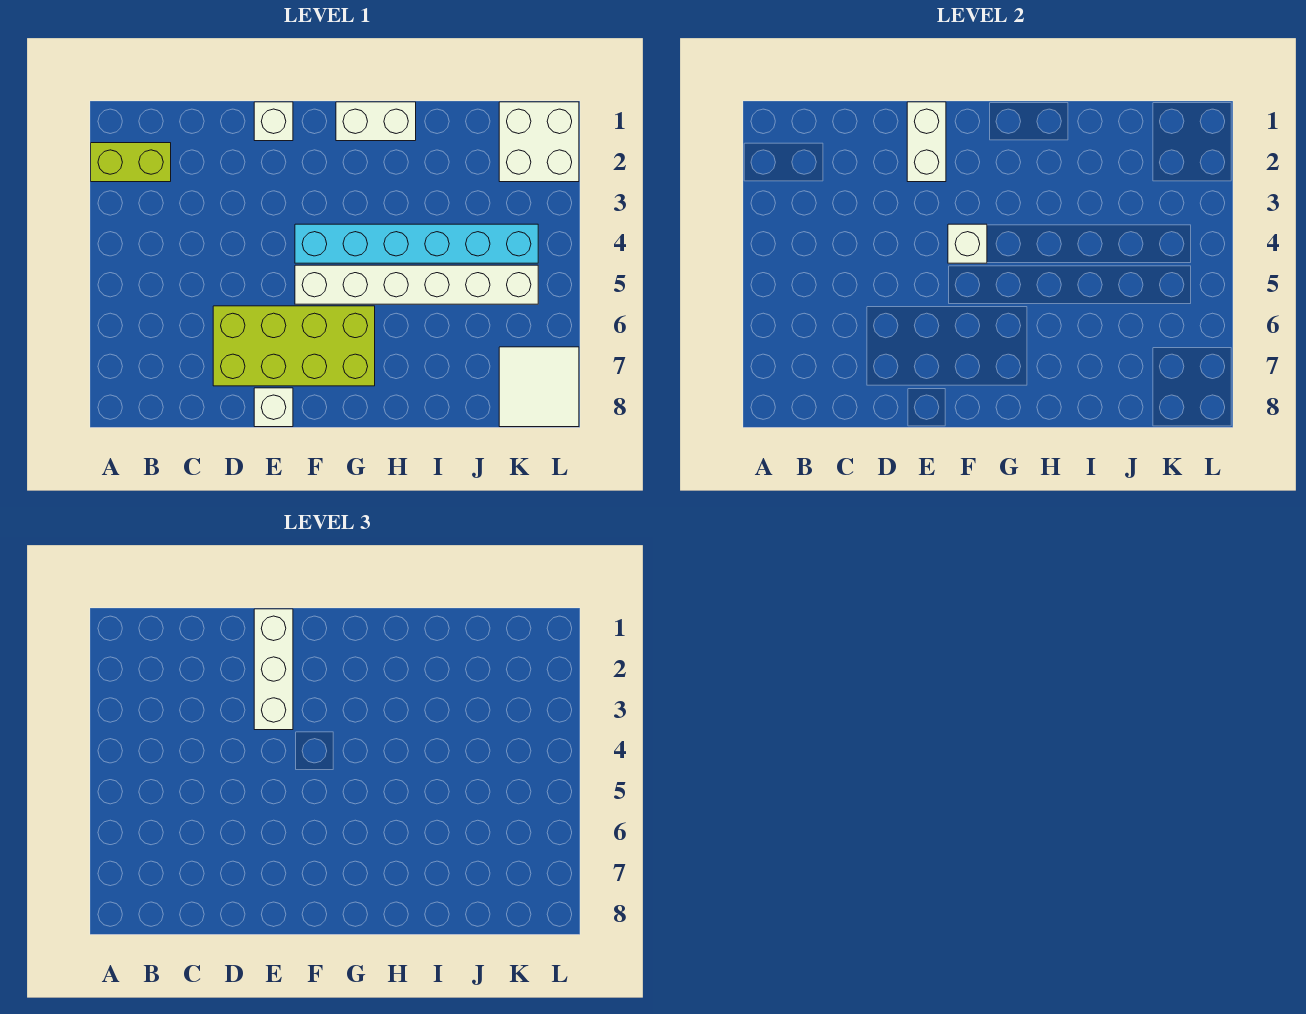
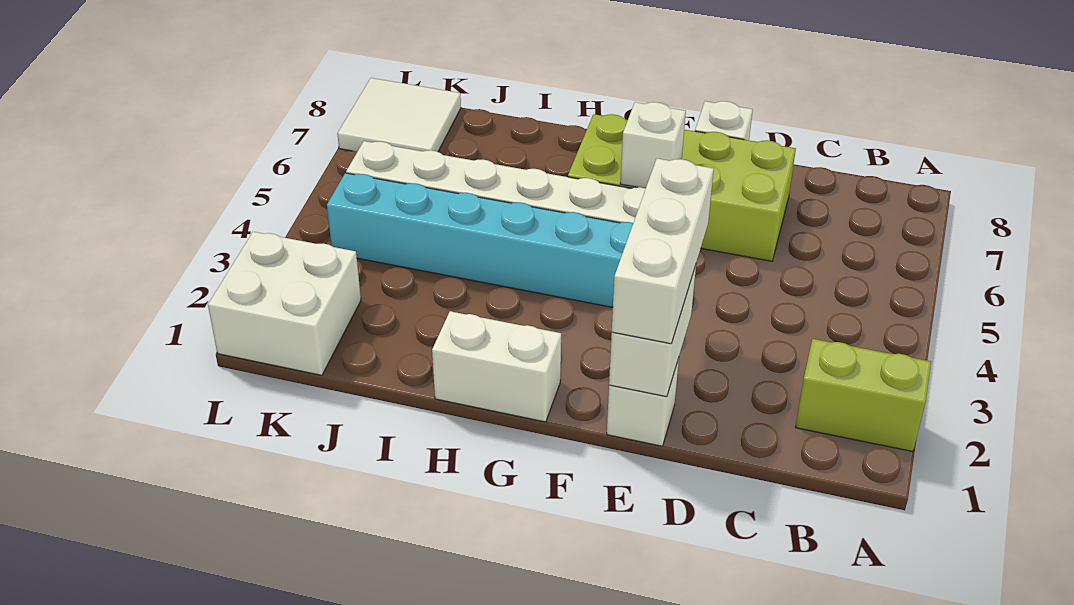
white 1x1 brick [948,224,987,263] -> white 1x1 brick moved to [620,102,686,188]

